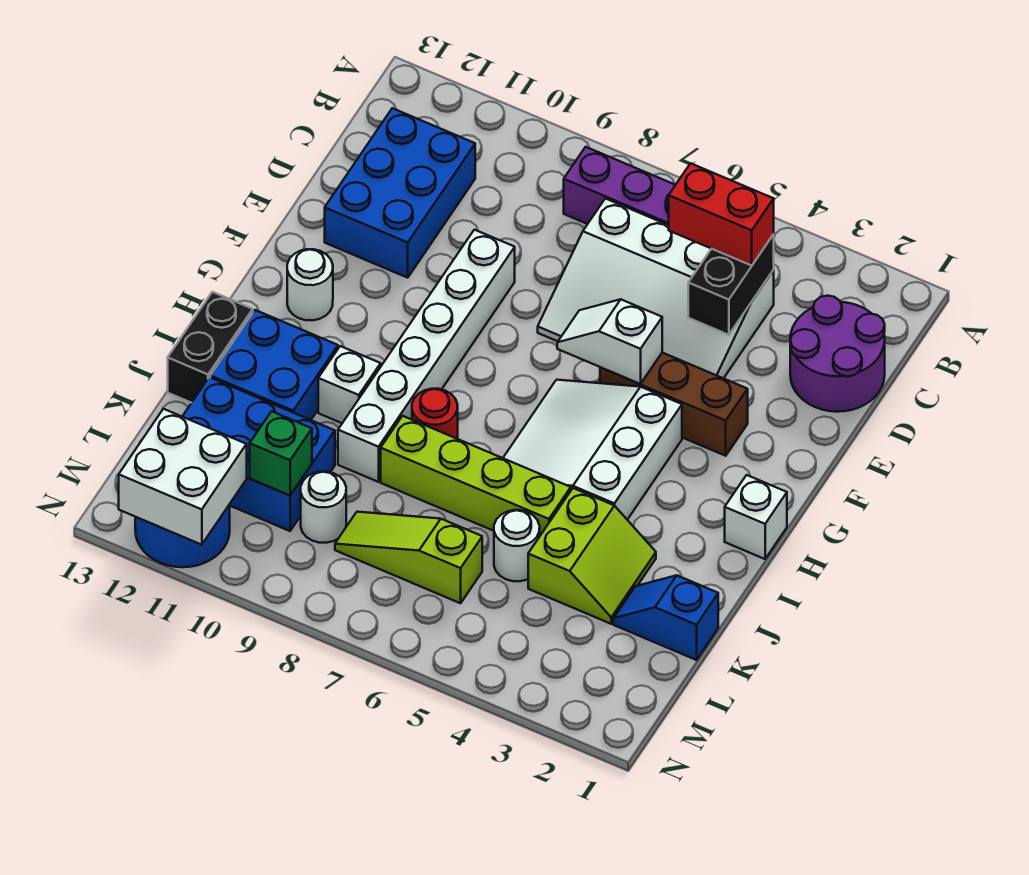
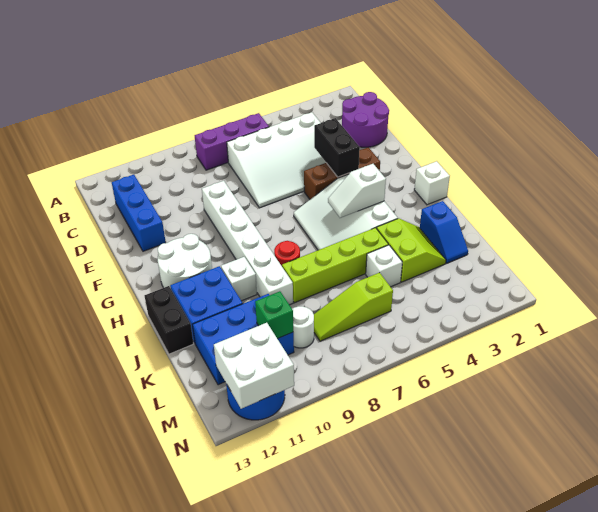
black 1x2 brick [688,234,774,335] -> black 1x2 brick moved to [314,118,360,177]
red 1x2 brick [669,163,774,265] -> none
blue 2x3 brick [325,108,475,278] -> blue 1x3 brick [112,175,166,251]
white 1x2 slope [557,299,662,384] -> white 1x2 slope moved to [328,164,386,218]
white 1x1 round brick [287,249,333,320] -> white 2x2 round brick [158,234,212,288]
blue 1x2 slope [613,575,718,660] -> blue 1x2 slope turned to [420,201,468,263]
white 1x1 round brick [494,510,540,581] -> white 1x1 brick [366,245,402,287]

